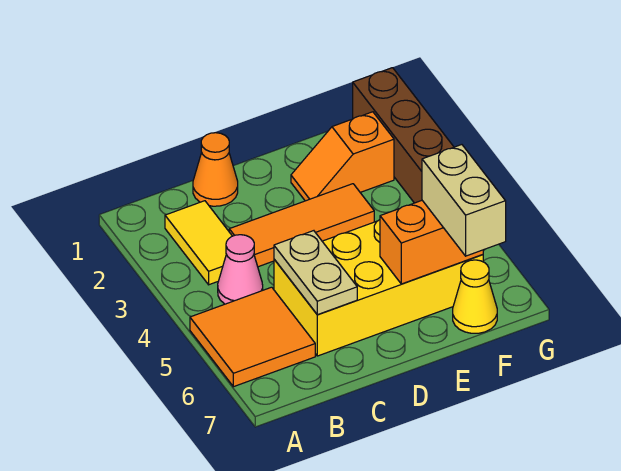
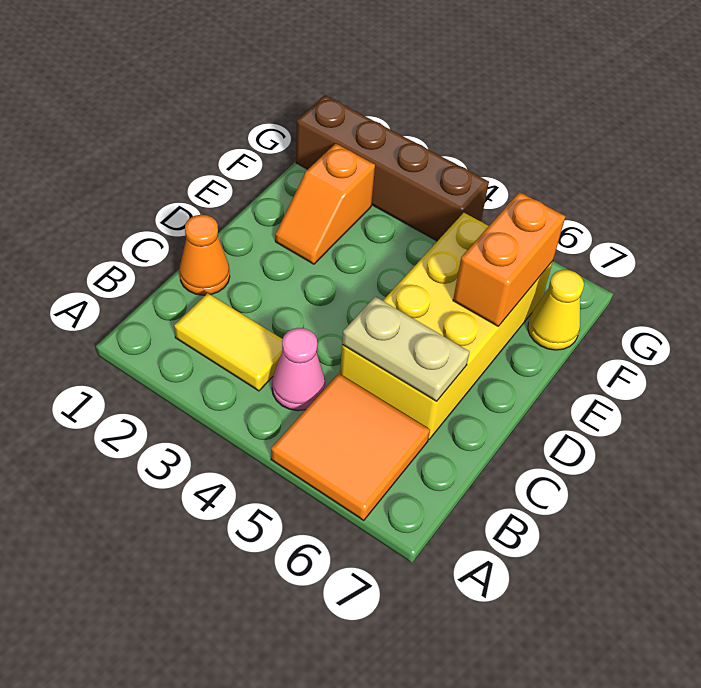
orange 1x3 tile [229,184,374,267] -> none
tan 1x2 brick [422,145,506,256] -> none

